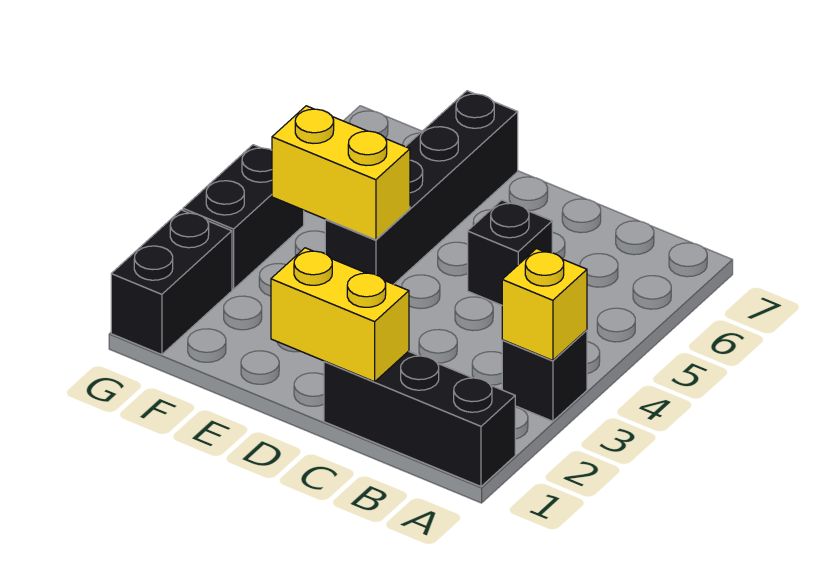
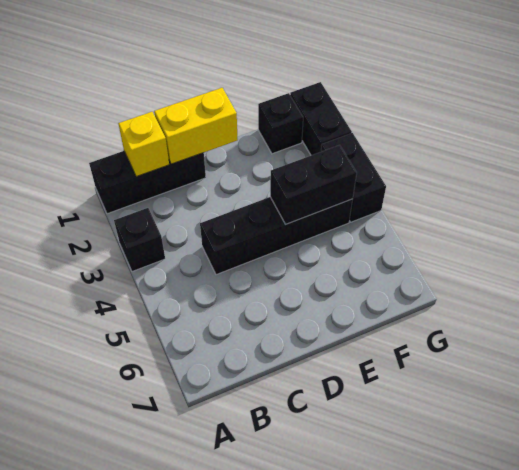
yellow 1x1 brick [502,249,587,360] -> yellow 1x1 brick moved to [118,112,169,177]
black 1x1 brick [468,200,552,305] -> black 1x1 brick moved to [258,93,303,154]
black 1x4 brick [325,91,518,284] -> black 1x4 brick turned to [200,197,353,275]
yellow 1x2 brick [272,106,410,240] -> black 1x2 brick [270,145,357,224]

